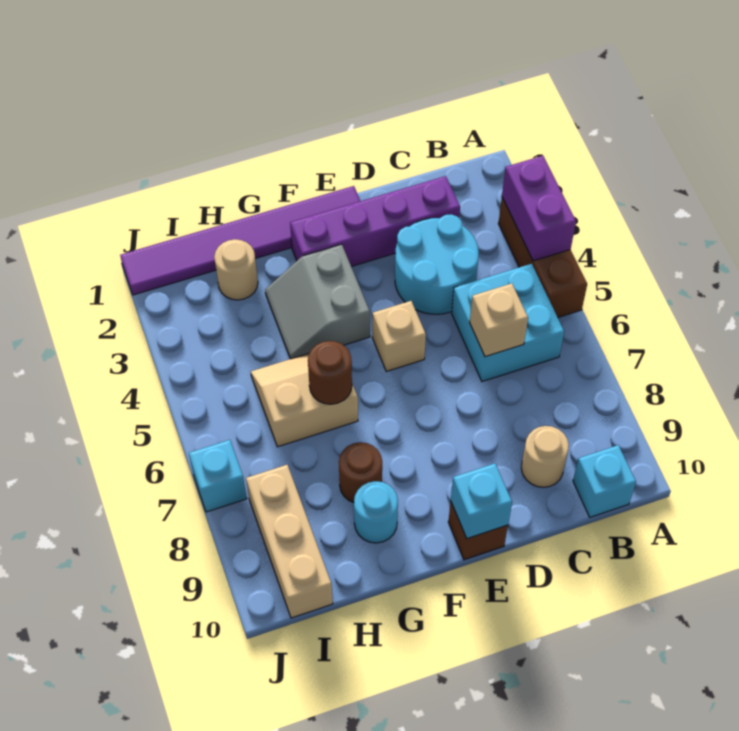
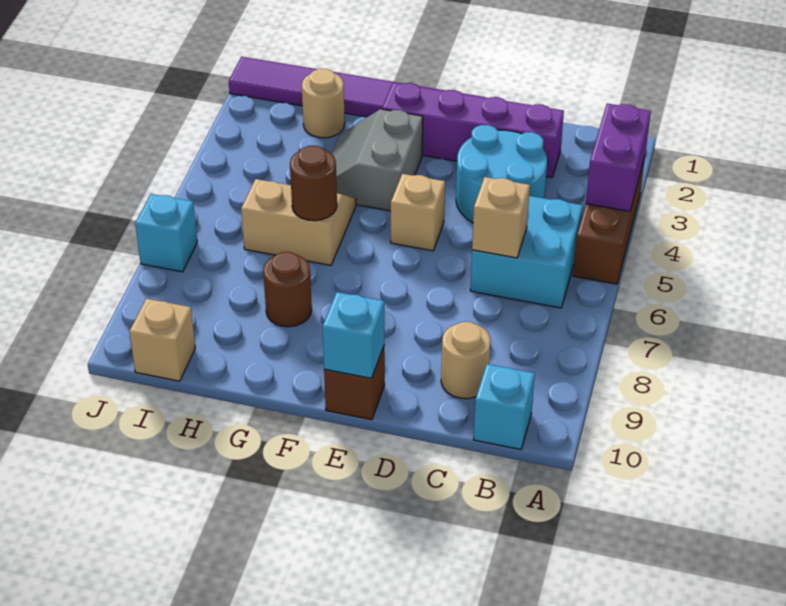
cyan 1x1 round brick [354,481,398,543] -> none
tan 1x3 brick [246,465,333,618] -> tan 1x1 brick [129,299,195,381]

